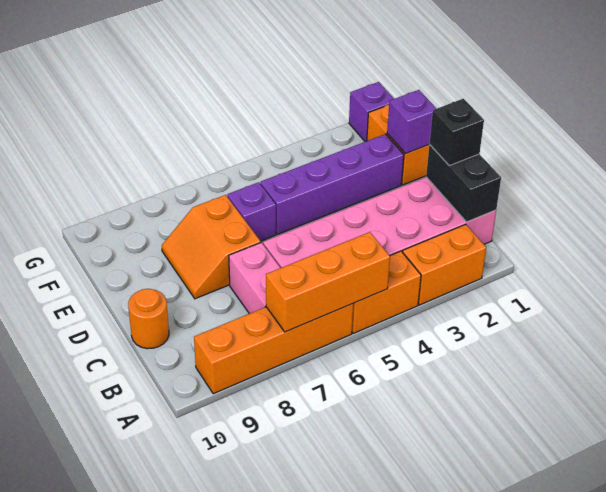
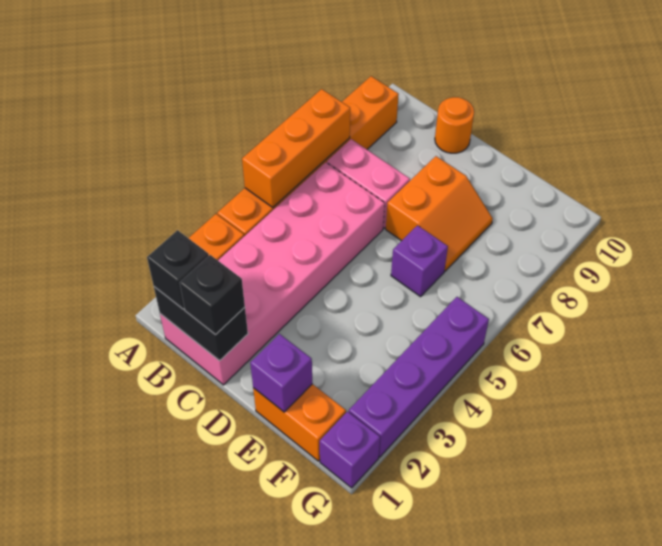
none -> black 1x1 brick [147,230,209,309]
orange 2x2 slope [162,195,261,299] -> orange 2x2 slope turned to [386,156,493,271]
purple 1x4 brick [260,134,404,235] -> purple 1x4 brick moved to [349,297,489,457]

